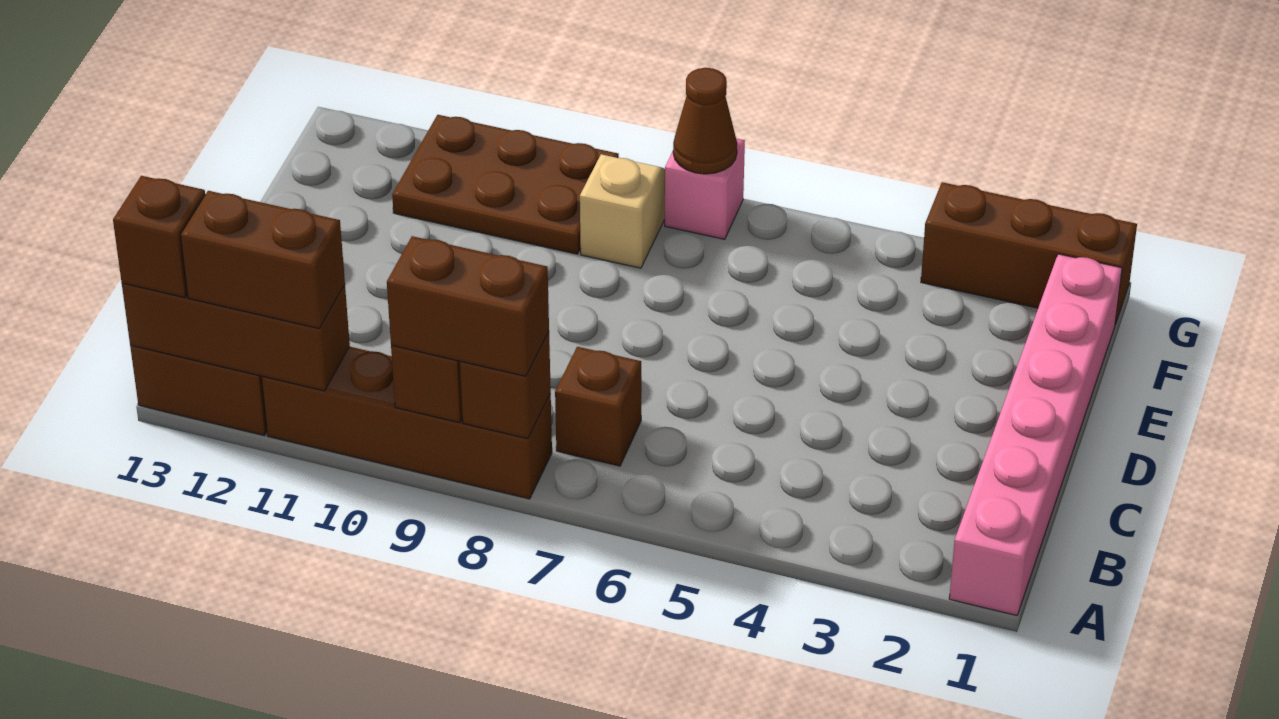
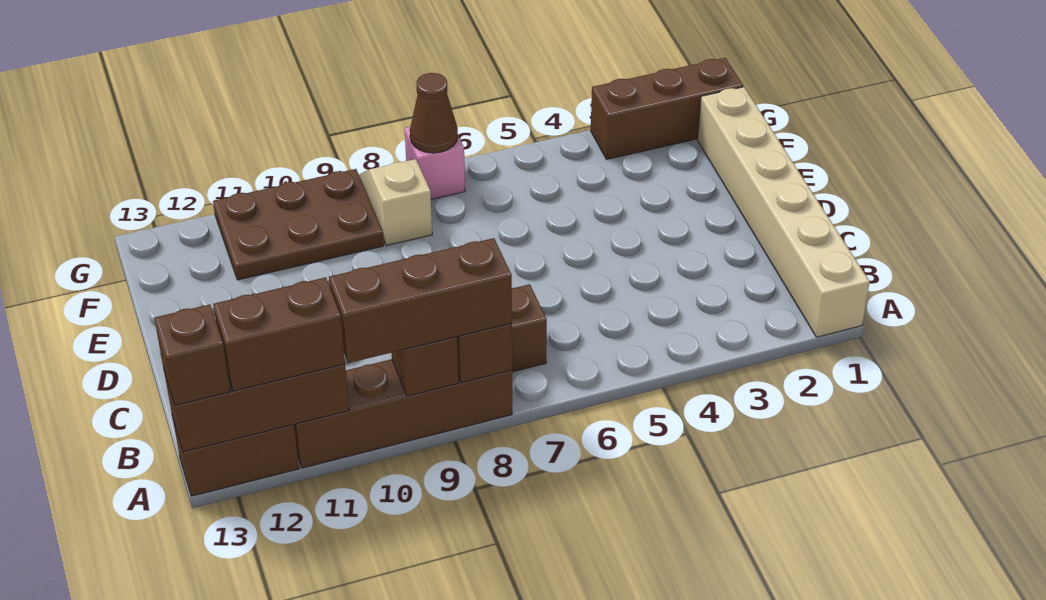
pink 1x6 brick [949,254,1122,615] -> tan 1x6 brick [698,87,870,337]
brown 1x2 brick [387,236,549,376] -> brown 1x3 brick [329,238,512,363]

